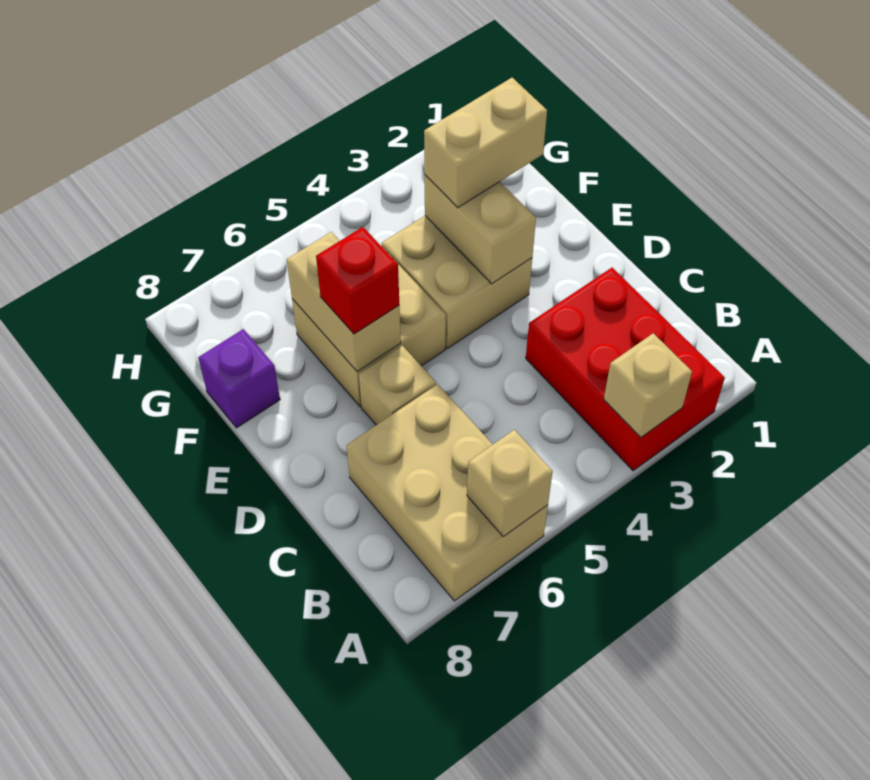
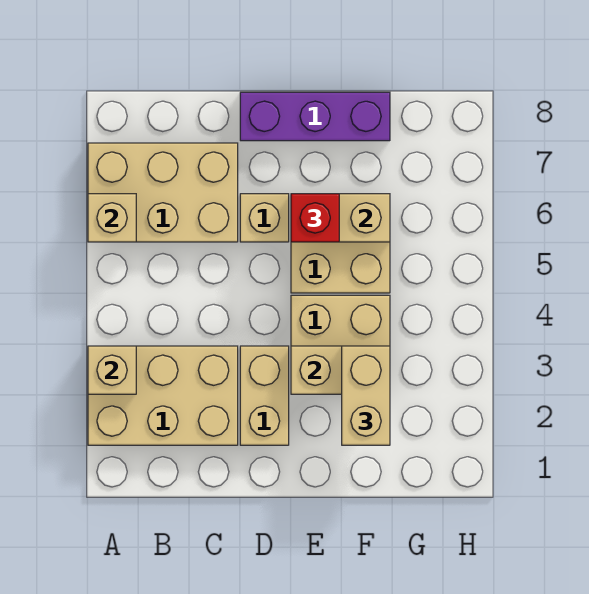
red 2x3 brick [526,268,725,471] -> tan 2x3 brick [88,346,238,445]
none -> tan 1x2 brick [240,346,289,445]
purple 1x1 brick [198,329,280,428] -> purple 1x3 brick [240,92,390,141]

